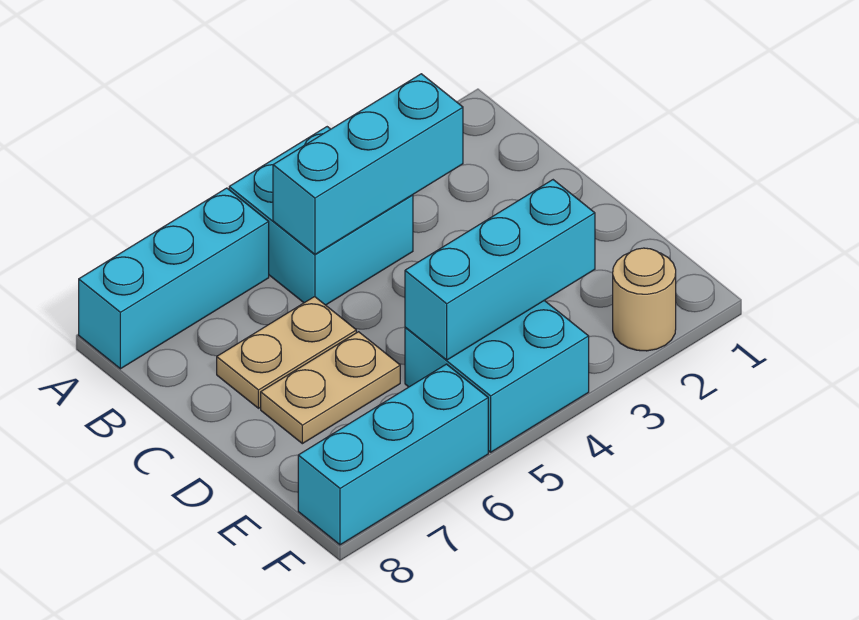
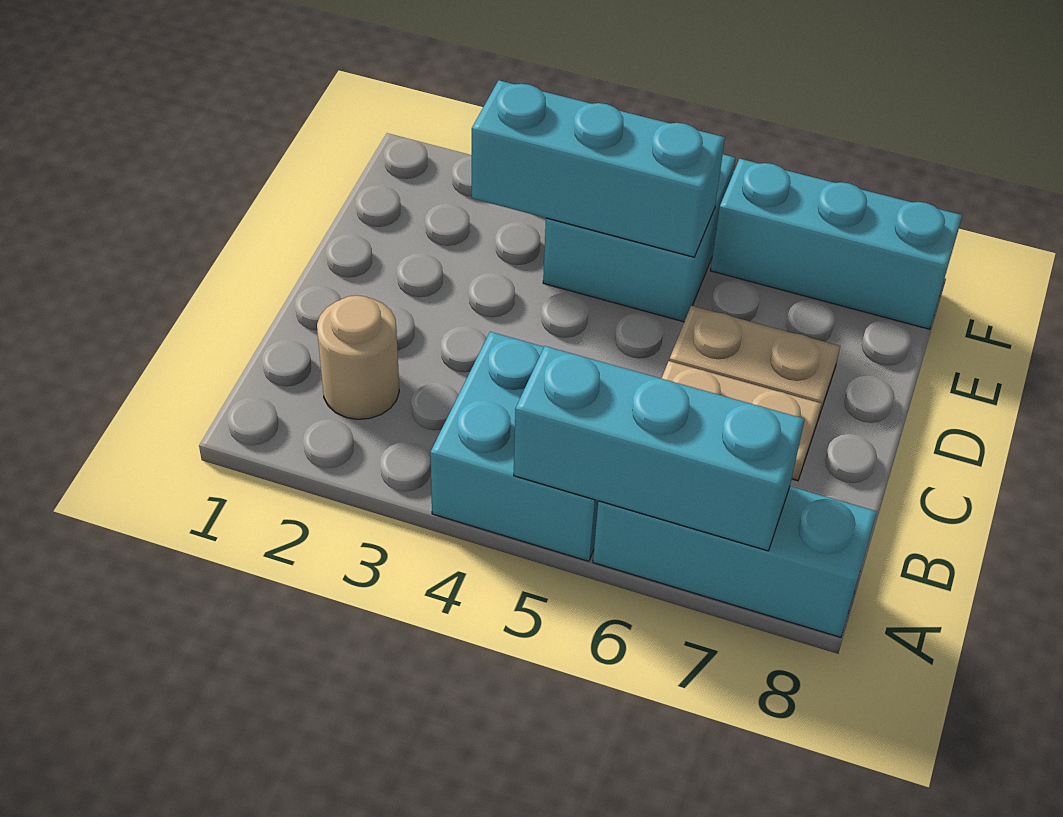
cyan 1x3 brick [273,74,463,254] -> cyan 1x3 brick moved to [514,346,805,551]
tan 1x1 round brick [613,248,676,351] -> tan 1x1 round brick moved to [317,295,399,419]

